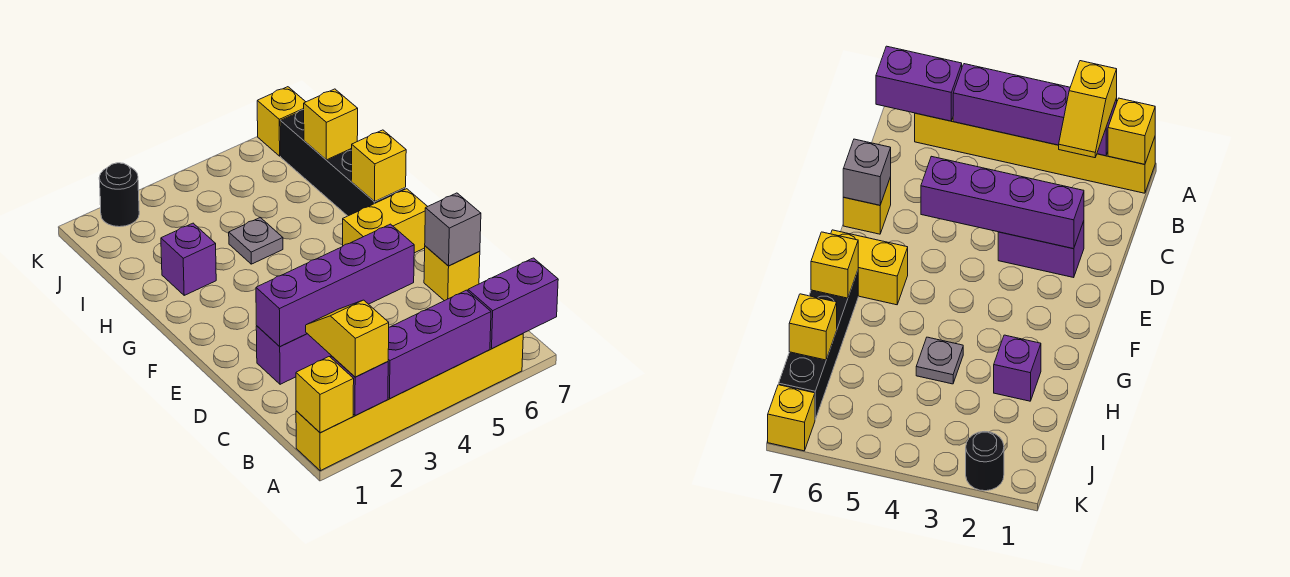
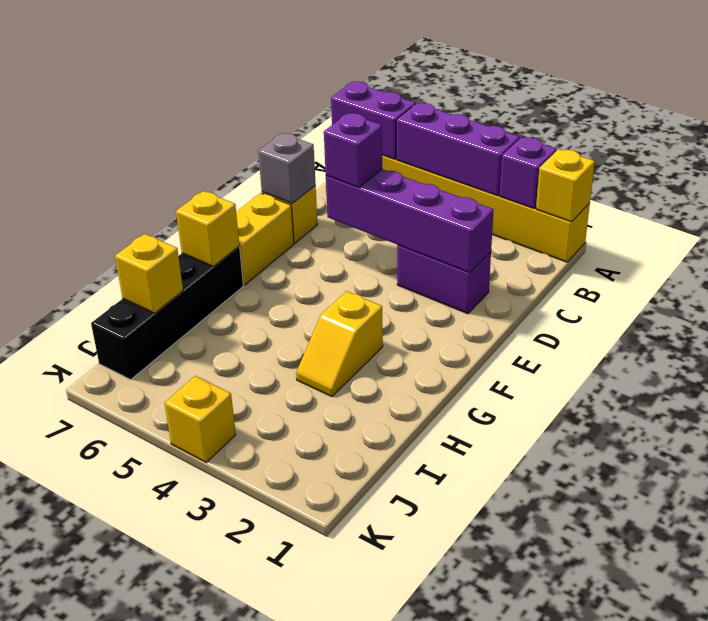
yellow 1x2 slope [306,300,389,377] -> yellow 1x2 slope moved to [296,291,383,397]
yellow 1x2 brick [343,189,428,253] -> yellow 1x2 brick turned to [236,193,294,285]
purple 1x1 brick [161,223,216,295] -> purple 1x1 brick moved to [324,113,382,187]
grey 1x1 plate [229,218,283,264] -> none
black 1x1 round brick [99,163,139,227] -> none
yellow 1x1 brick [257,87,305,156] -> yellow 1x1 brick moved to [165,376,236,462]

